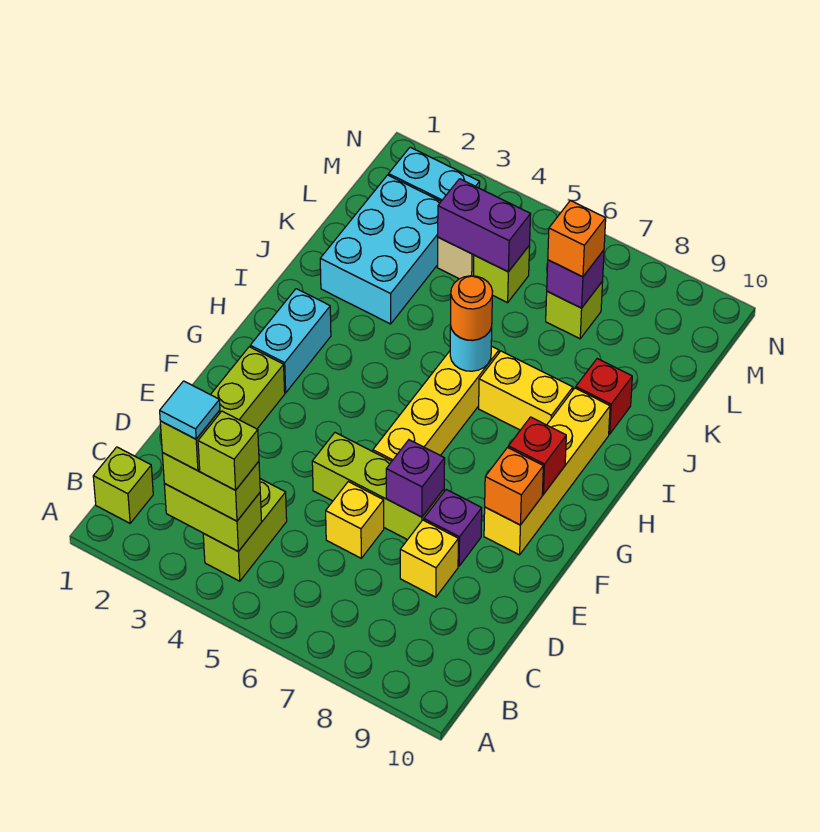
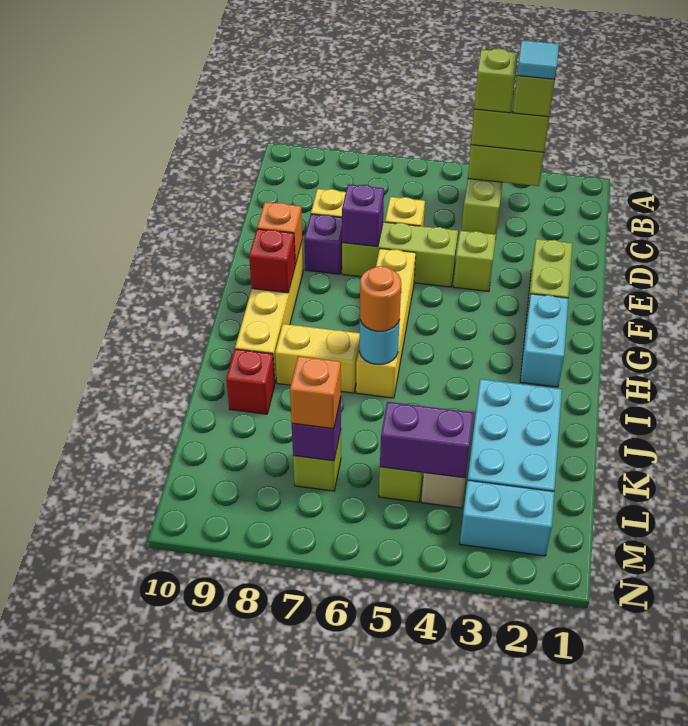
lime 1x1 brick [93,447,153,523] -> lime 1x1 brick moved to [453,231,496,291]

